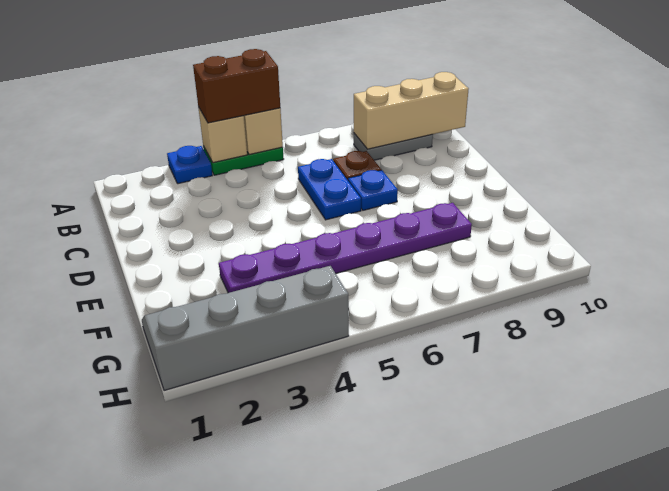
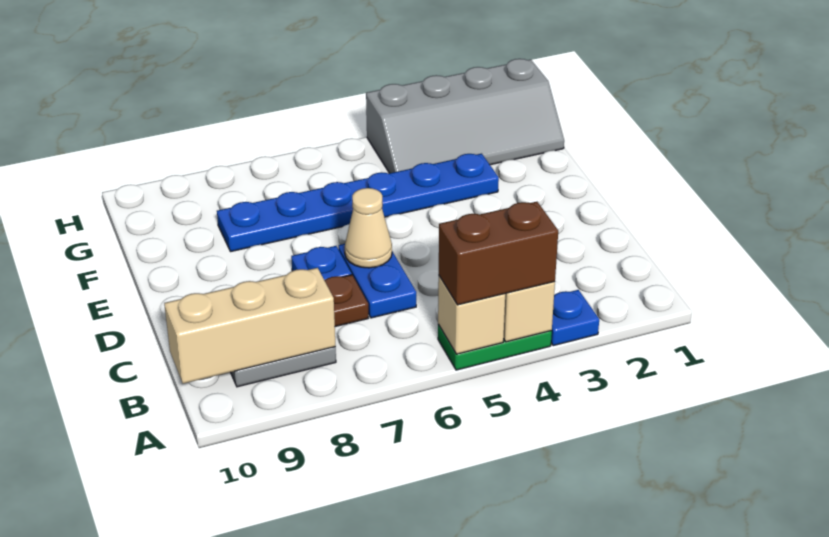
none -> tan 1x1 cone [345,188,392,268]
purple 1x6 plate [219,203,472,293] -> blue 1x6 plate [217,154,499,252]

